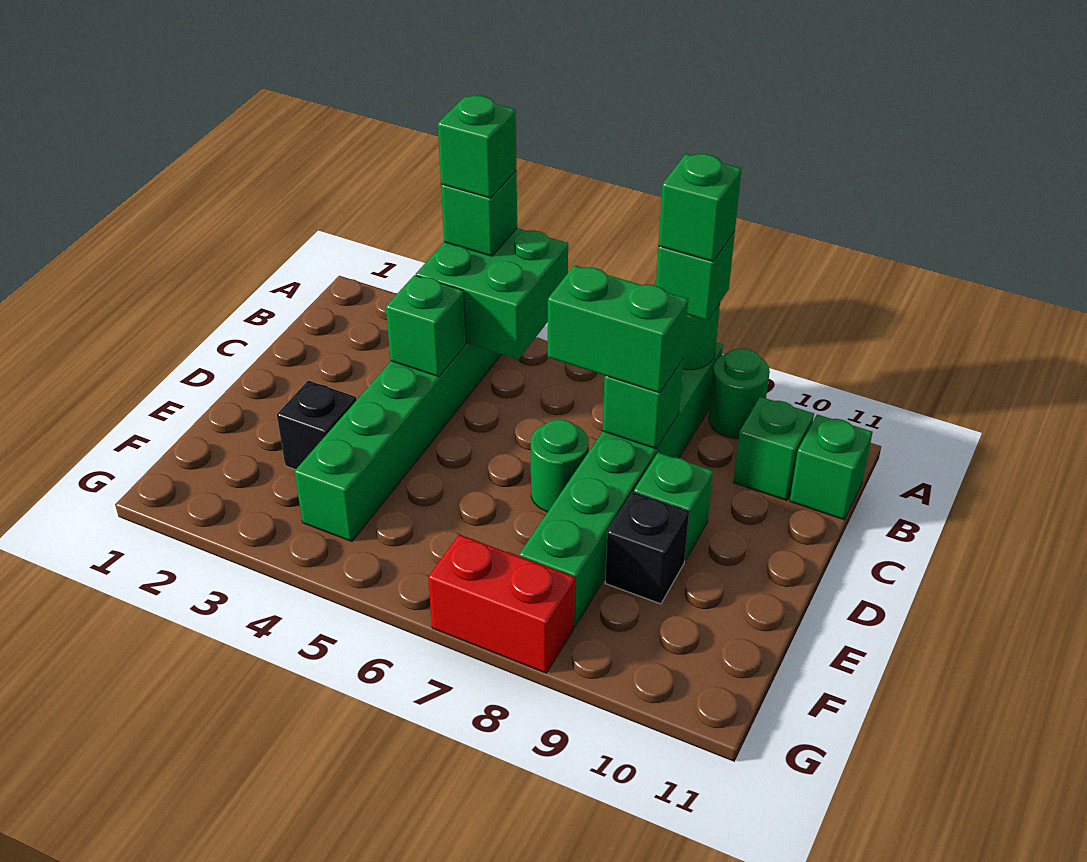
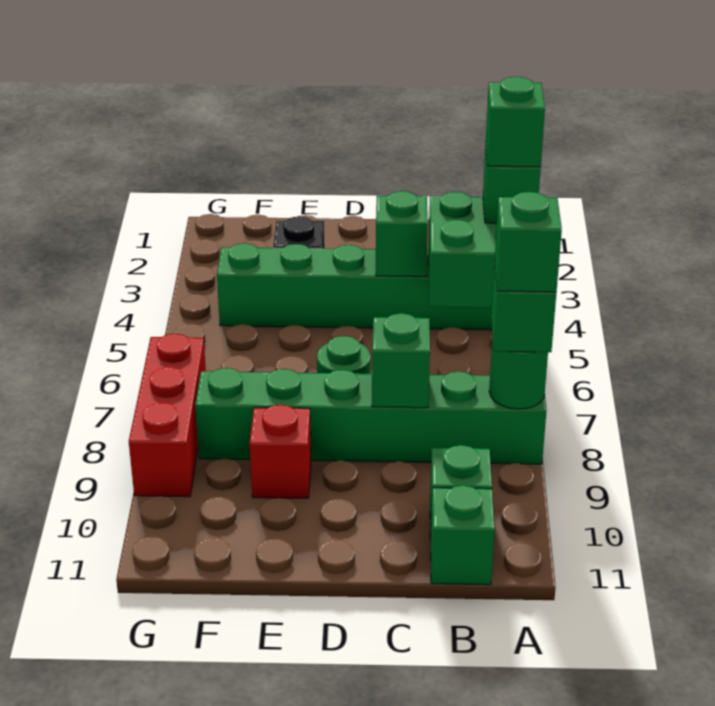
green 1x1 round brick [709,348,770,439] -> none
green 1x2 brick [548,265,688,393] -> none
green 1x1 brick [634,452,713,561] -> none
black 1x1 brick [605,492,689,604] -> red 1x1 brick [250,404,311,498]
red 1x2 brick [428,535,575,673] -> red 1x3 brick [129,333,206,497]

